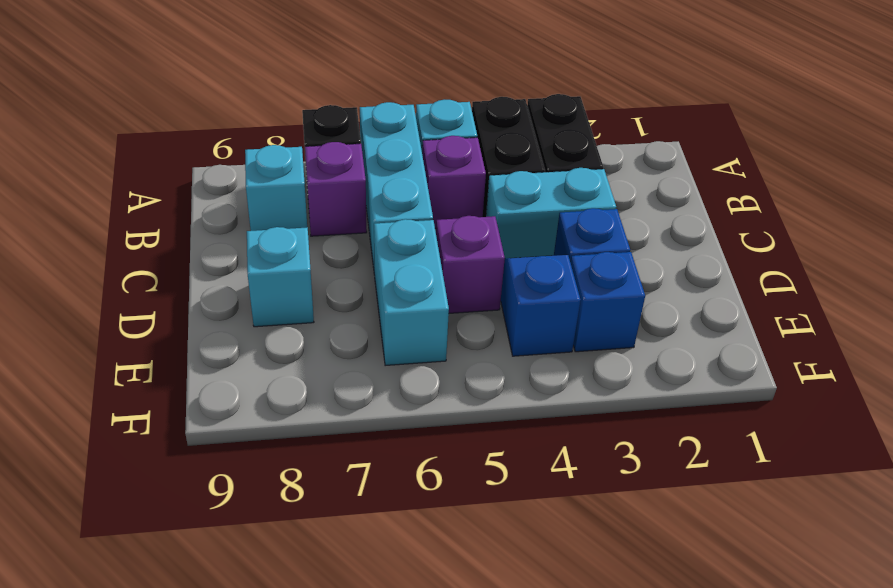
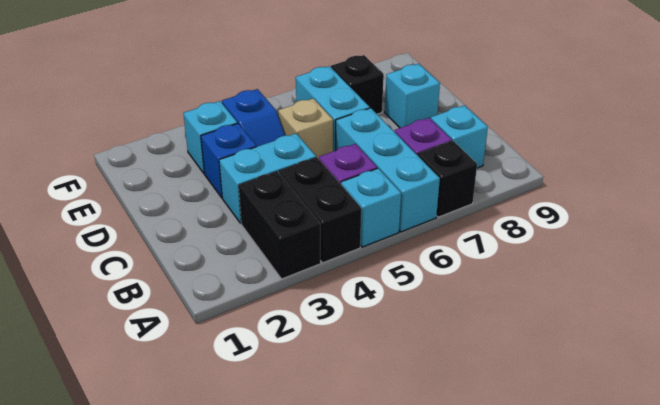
purple 1x1 brick [436,216,505,313] -> tan 1x1 brick [278,98,333,159]
blue 1x1 brick [570,252,645,352] -> cyan 1x1 brick [183,101,237,174]
none -> black 1x1 brick [331,55,384,114]

